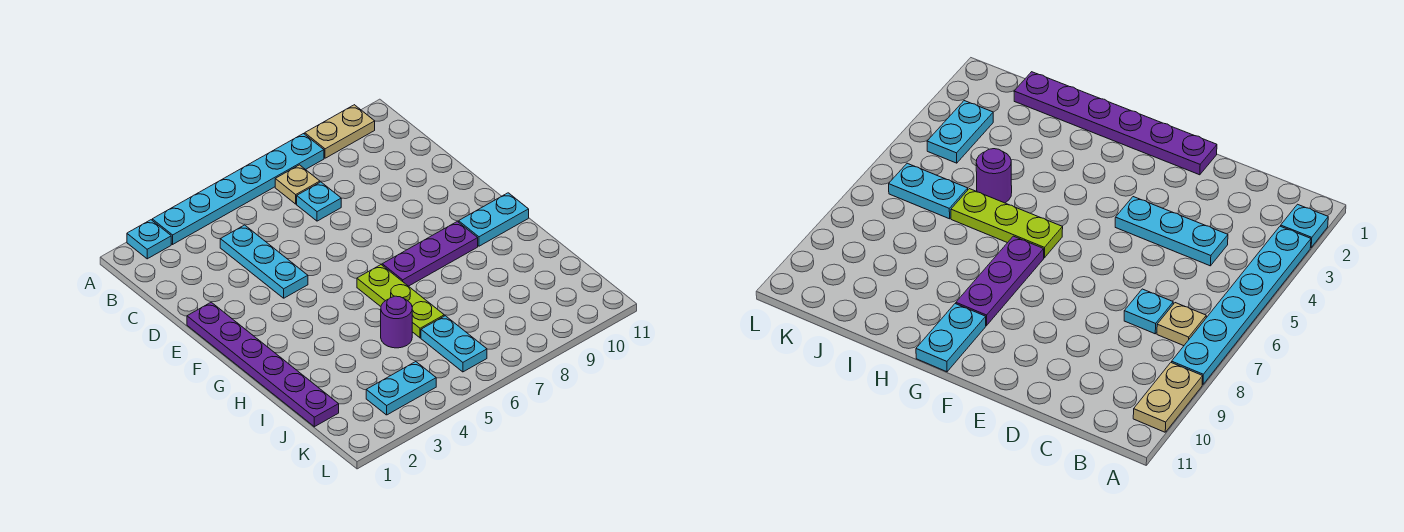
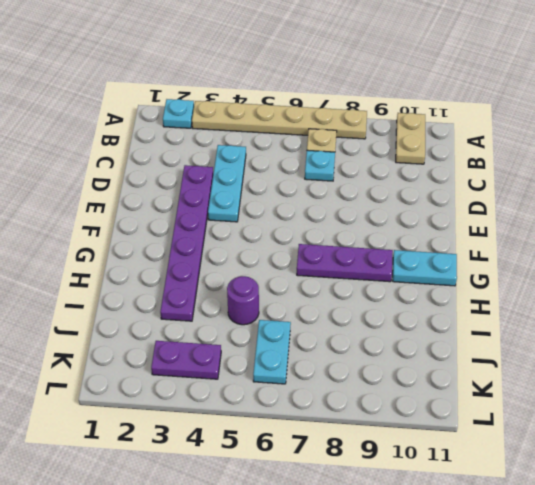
cyan 1x6 plate [152,134,324,244] -> tan 1x6 plate [192,101,367,139]
tan 1x2 plate [305,105,375,158] -> tan 1x2 plate turned to [396,113,425,164]
purple 1x6 plate [187,302,339,427] -> purple 1x6 plate moved to [160,165,213,321]
lime 1x3 plate [357,265,444,338] -> none
cyan 1x2 plate [366,362,436,415] -> purple 1x2 plate [151,341,221,379]

